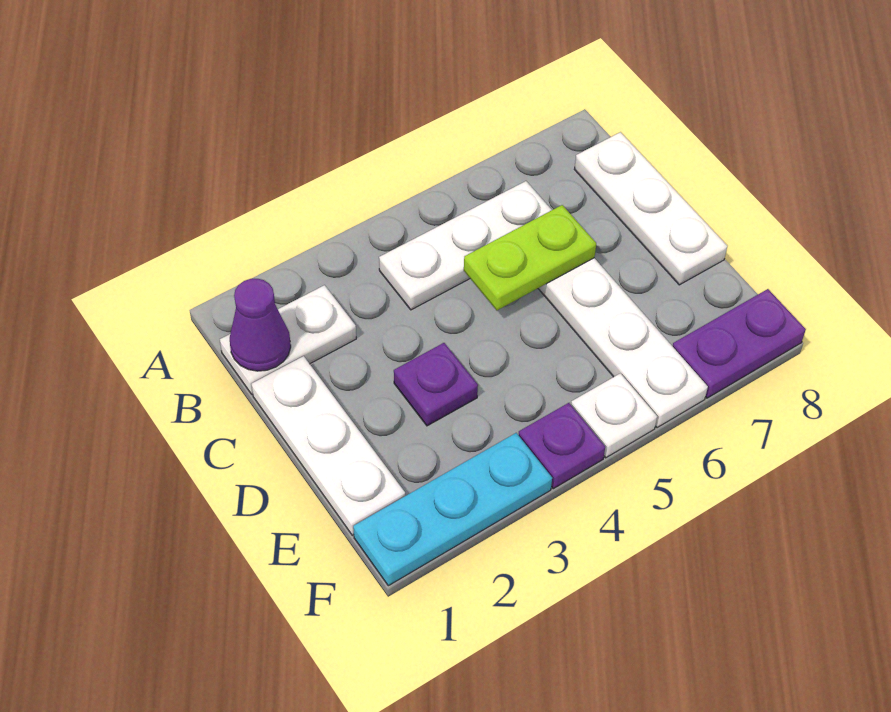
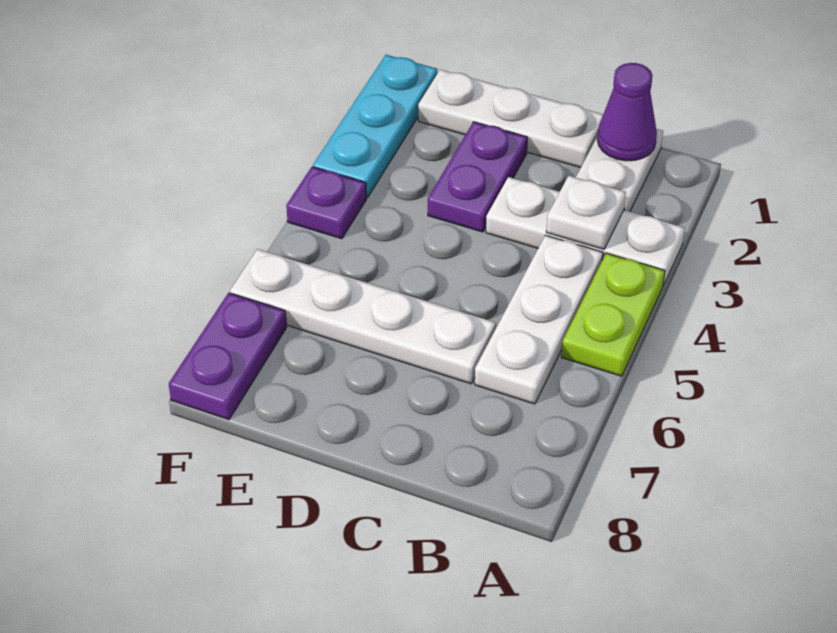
white 1x3 plate [574,132,727,285] -> white 1x3 plate moved to [486,177,685,285]
lime 1x2 plate [464,205,596,310] -> lime 1x2 plate moved to [562,253,665,376]
purple 1x1 plate [394,343,478,426] -> purple 1x2 plate [428,122,527,232]
white 1x1 plate [571,373,657,458] -> white 1x1 plate moved to [546,176,626,249]

